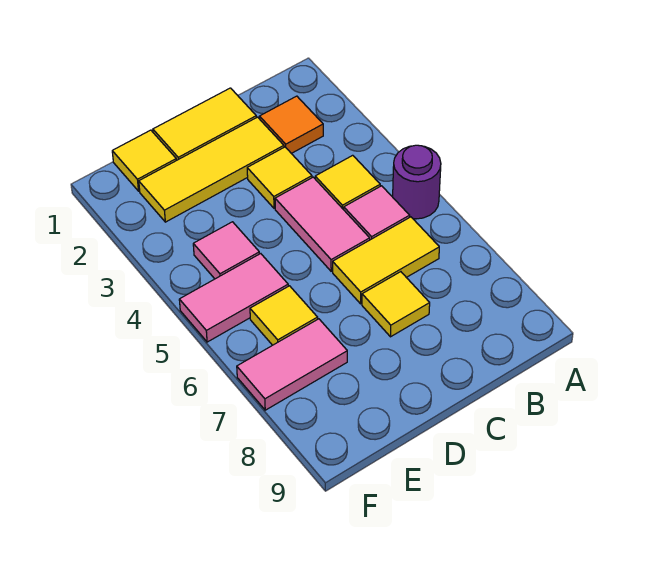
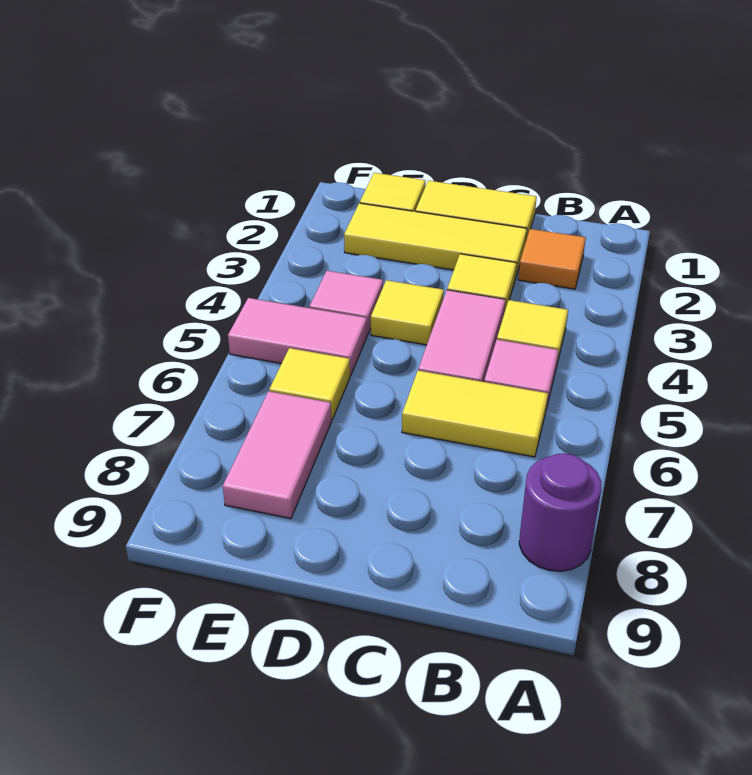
purple 1x1 round brick [393,145,441,219] -> purple 1x1 round brick moved to [519,453,601,571]
yellow 1x1 tile [362,272,430,337] -> yellow 1x1 tile moved to [371,280,444,345]
pink 1x2 tile [237,319,347,410] -> pink 1x2 tile turned to [223,391,332,519]

